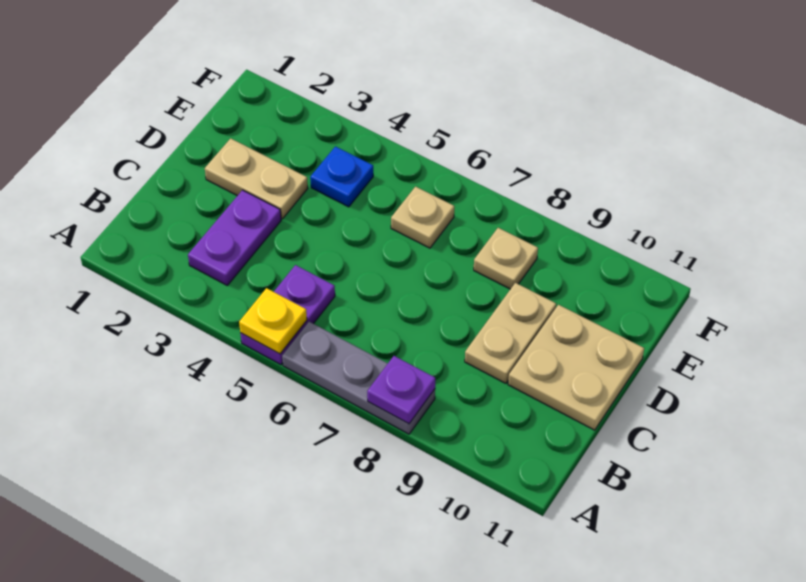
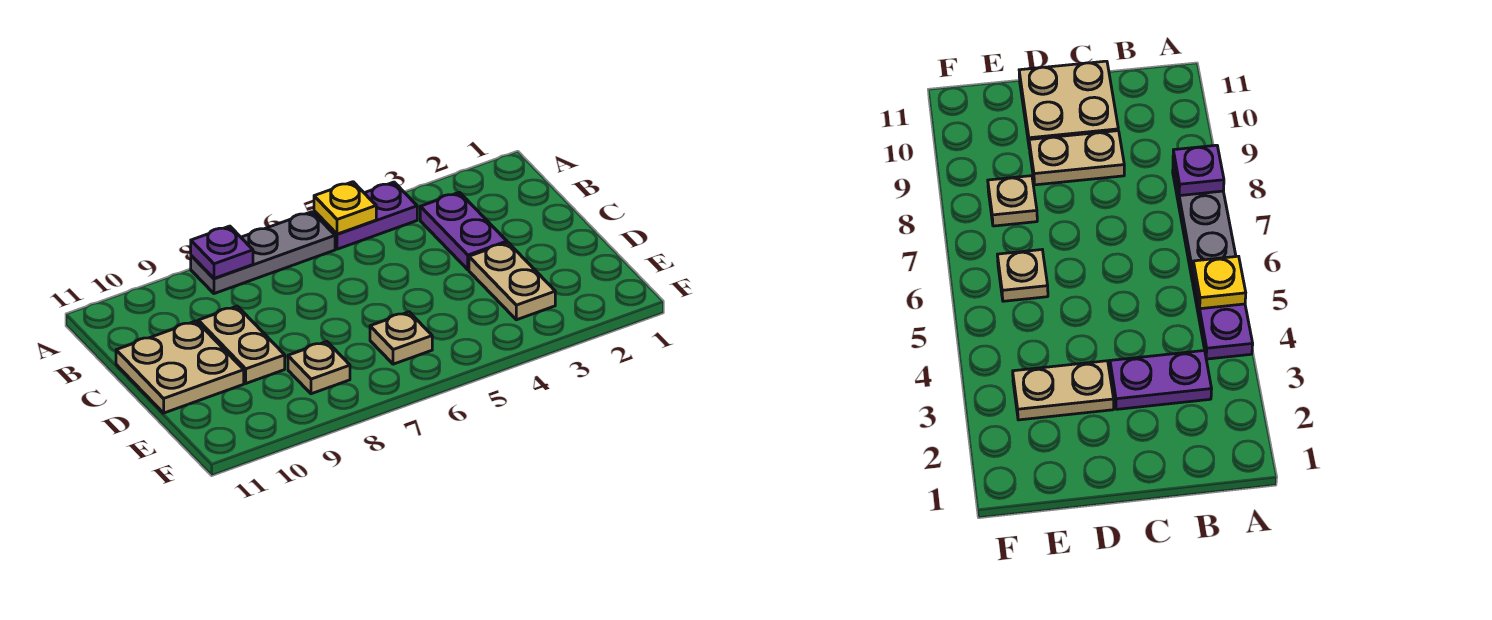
purple 1x2 plate [241,265,335,365] -> purple 1x2 plate turned to [314,182,417,249]
tan 1x2 plate [205,138,308,219] -> tan 1x2 plate turned to [469,243,555,320]
blue 1x1 plate [310,147,373,207] -> none

